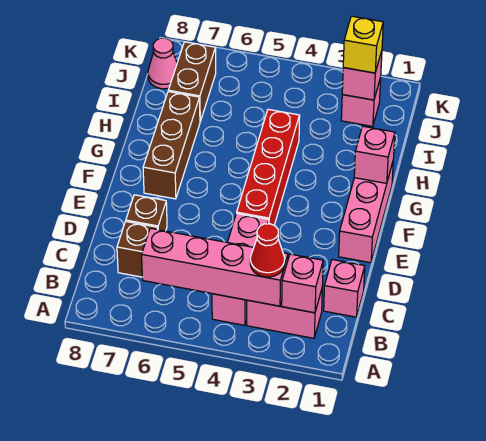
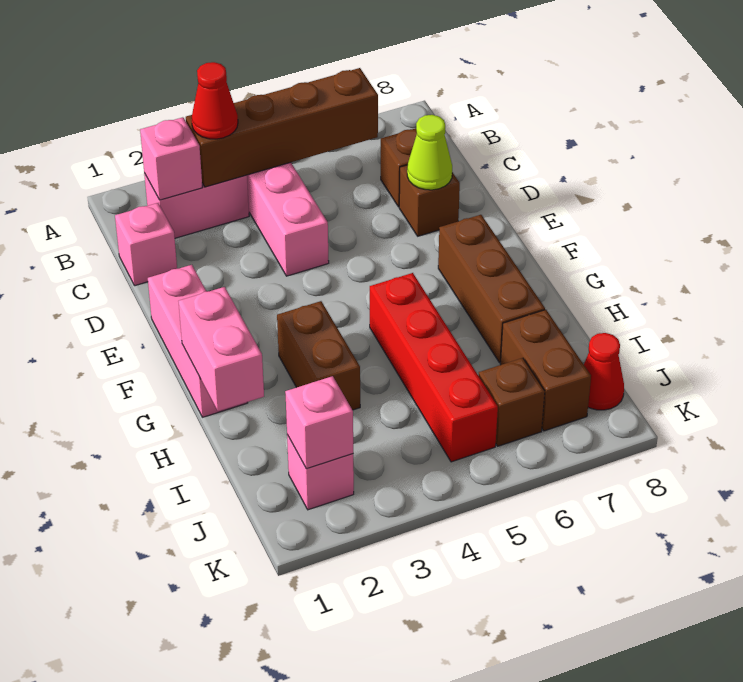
pink 1x4 brick [142,228,288,306] -> brown 1x4 brick [186,68,378,187]
none -> lime 1x1 cone [407,115,452,190]
red 1x4 brick [237,109,300,225] -> red 1x4 brick moved to [370,273,498,462]
pink 1x1 brick [354,126,395,183] -> pink 1x2 brick [178,287,264,411]
none -> brown 1x2 brick [277,301,360,410]
yellow 1x1 brick [343,16,383,73] -> none
none -> brown 1x1 brick [479,358,545,446]
pink 1x1 cone [148,38,177,89] -> red 1x1 cone [584,333,624,410]

